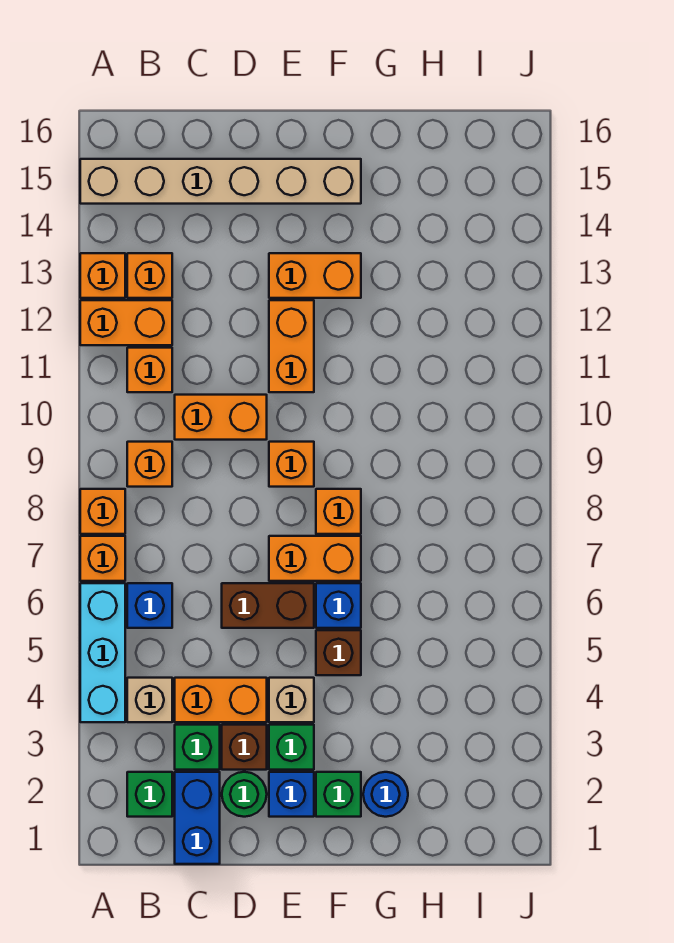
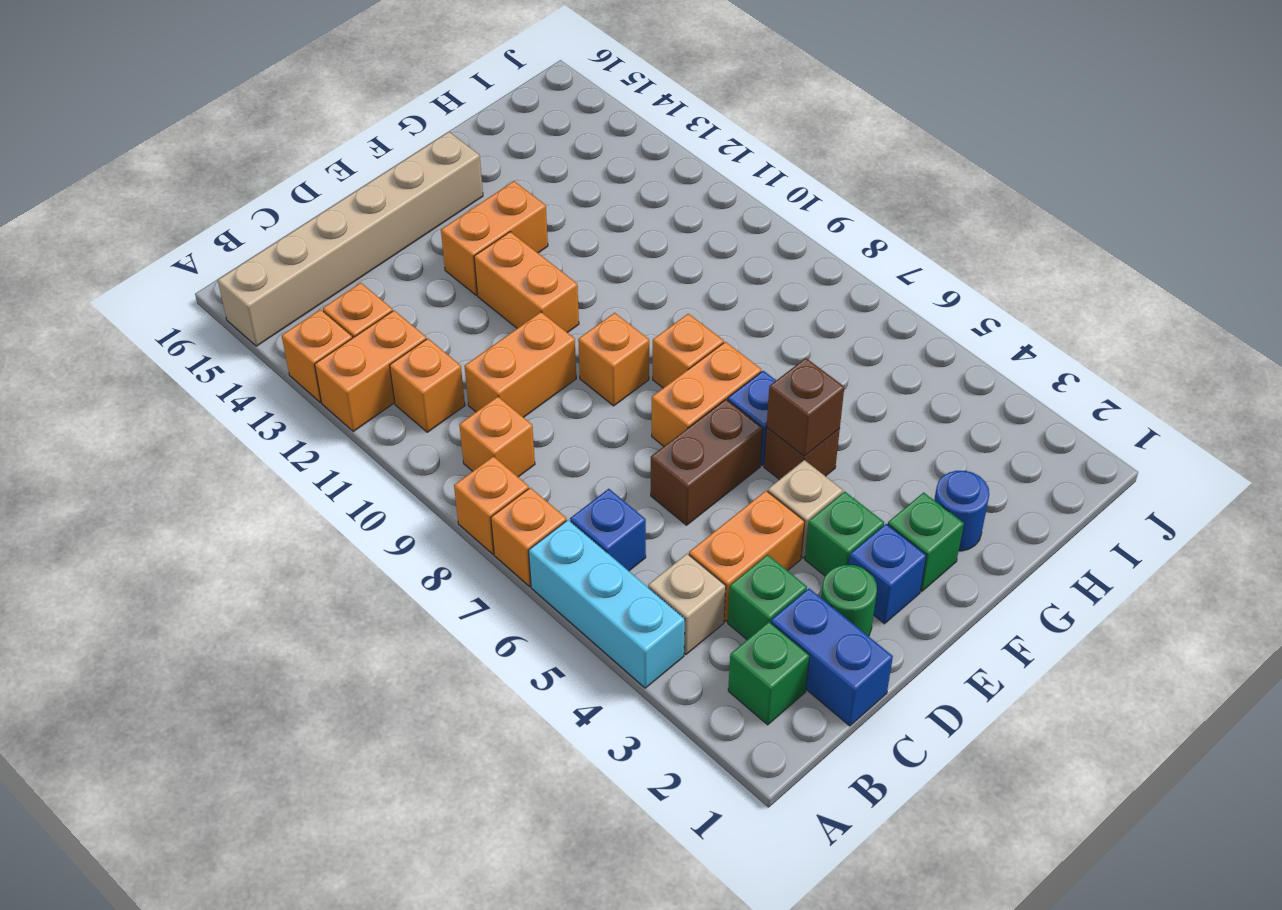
brown 1x1 brick [222,725,267,770] -> brown 1x1 brick moved to [767,358,844,456]

